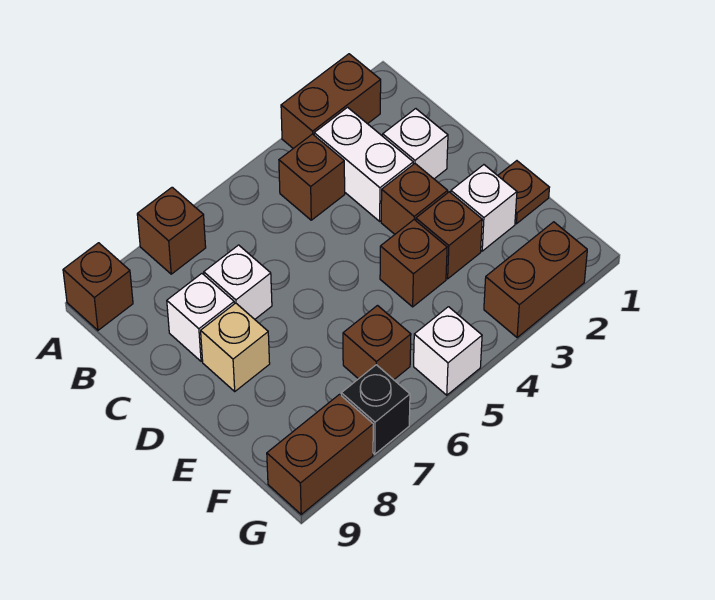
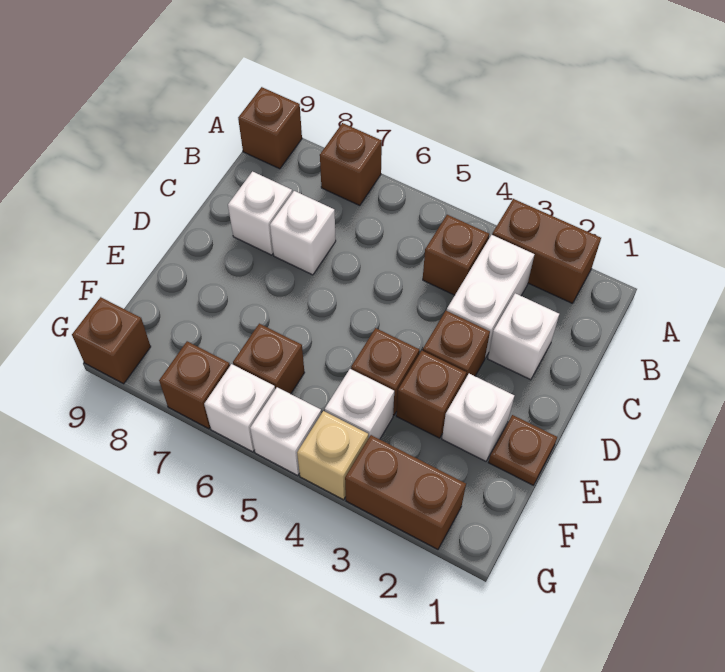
tan 1x1 brick [201,303,270,391] -> tan 1x1 brick moved to [297,411,368,500]
none -> white 1x1 brick [325,369,394,439]
none -> white 1x1 brick [204,364,275,452]
black 1x1 brick [341,365,410,454] -> brown 1x1 brick [159,341,230,429]
brown 1x2 brick [267,394,373,514] -> brown 1x1 brick [72,297,151,384]

